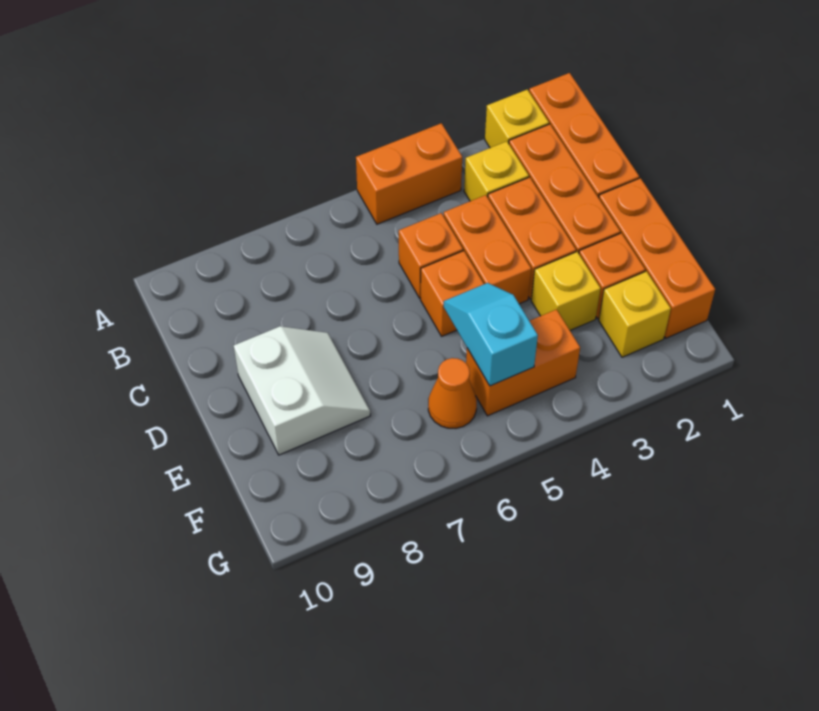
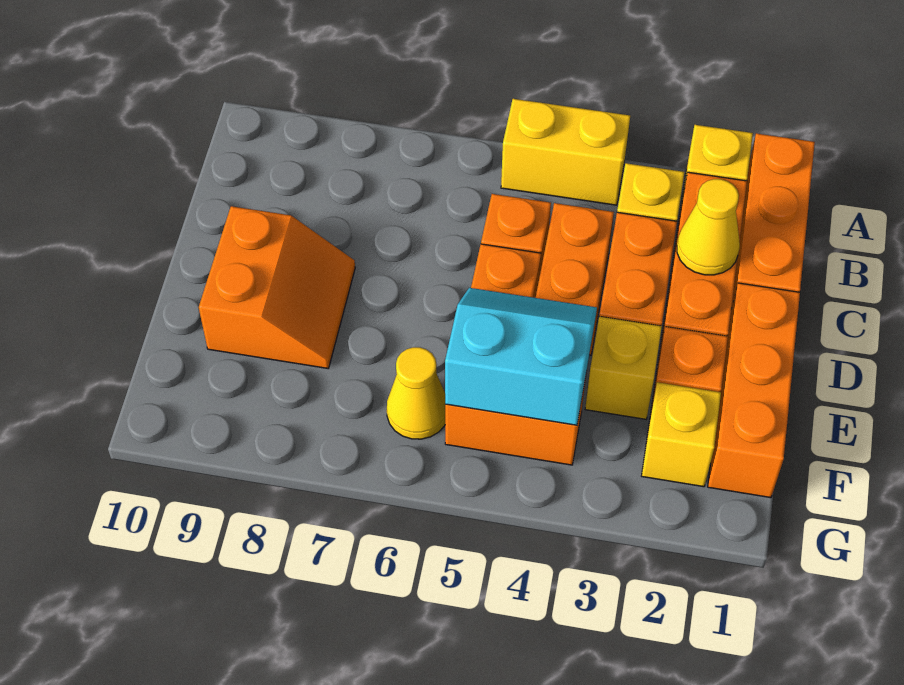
orange 1x2 brick [356,123,462,224] -> yellow 1x2 brick [501,99,630,205]
none -> yellow 1x1 cone [677,179,740,275]
white 2x2 slope [234,326,370,455] -> orange 2x2 slope [199,206,355,368]
cyan 1x2 slope [444,283,538,386] -> cyan 2x2 slope [445,288,597,425]
orange 1x1 cone [428,358,477,428] -> yellow 1x1 cone [387,347,446,439]

